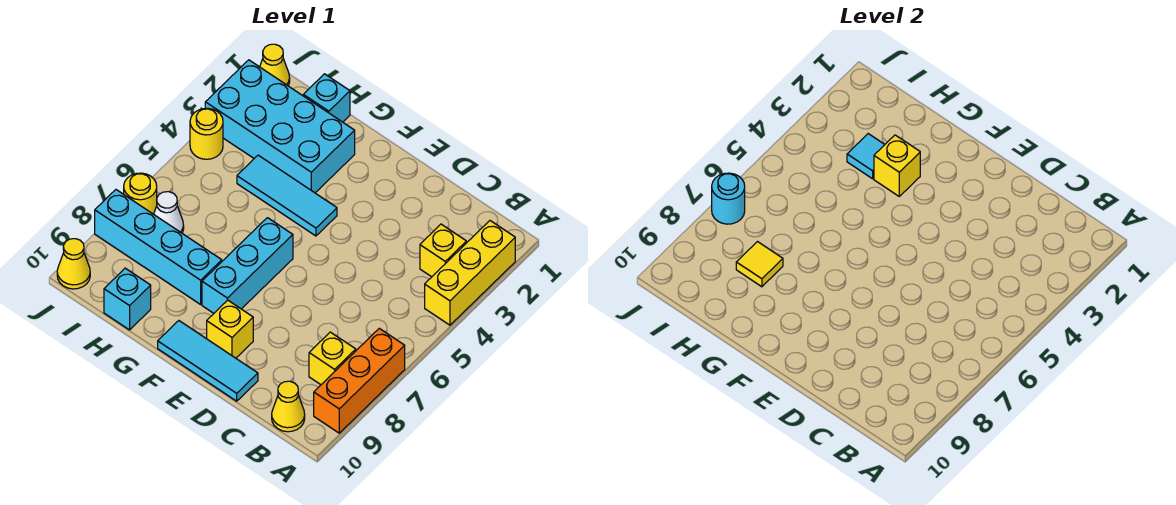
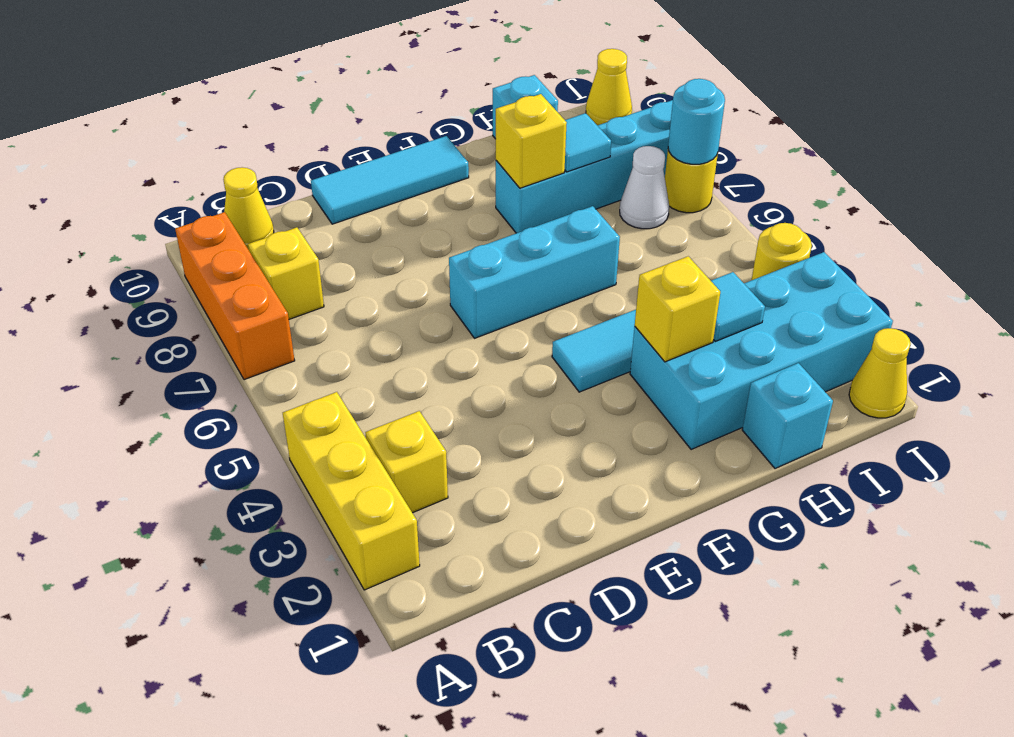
yellow 1x1 brick [207,300,253,358] -> yellow 1x1 brick moved to [496,94,567,188]
cyan 1x3 brick [202,218,293,313] -> cyan 1x3 brick turned to [449,206,620,338]
yellow 1x1 tile [736,242,783,287] -> cyan 1x1 tile [565,113,611,172]

